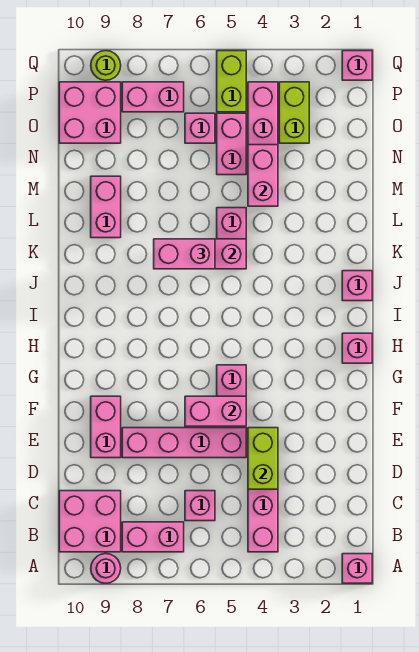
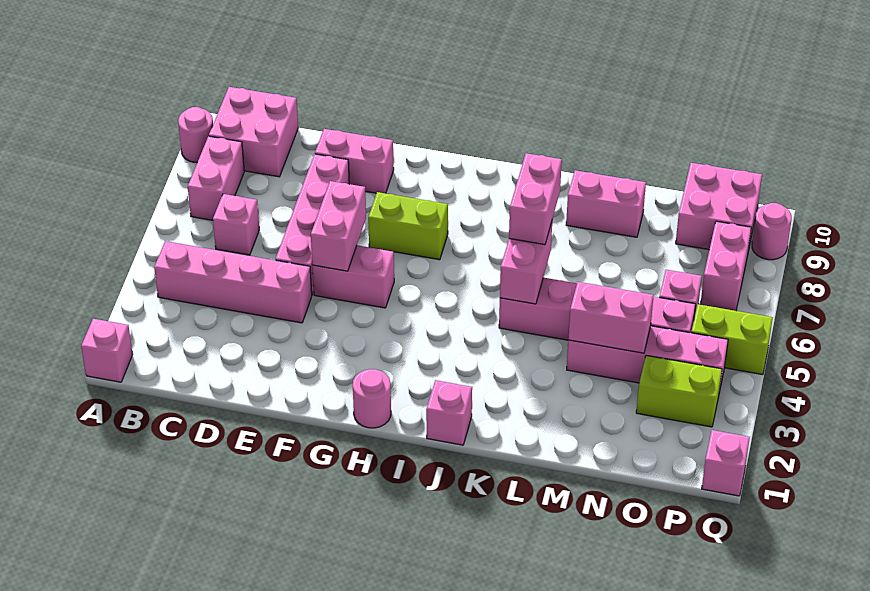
lime 1x2 brick [248,428,278,489] -> lime 1x2 brick moved to [368,192,448,260]
pink 1x1 brick [342,333,372,363] -> pink 1x1 round brick [353,369,391,428]
lime 1x1 round brick [91,51,121,80] -> pink 1x1 round brick [752,203,792,260]

